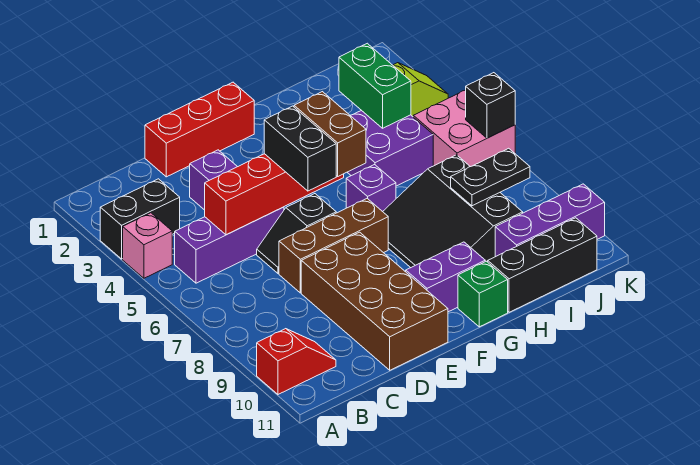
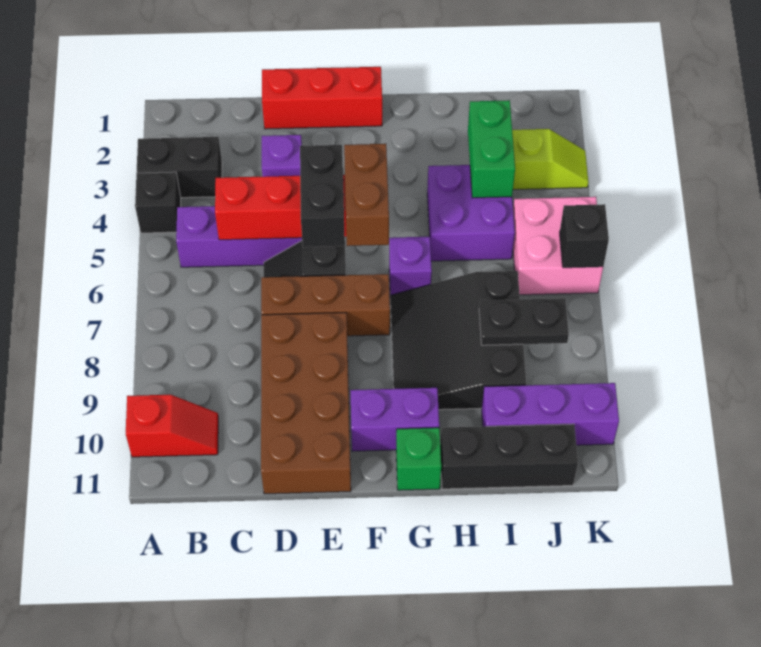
pink 1x1 brick [123,213,172,278] -> black 1x1 brick [135,172,181,233]

